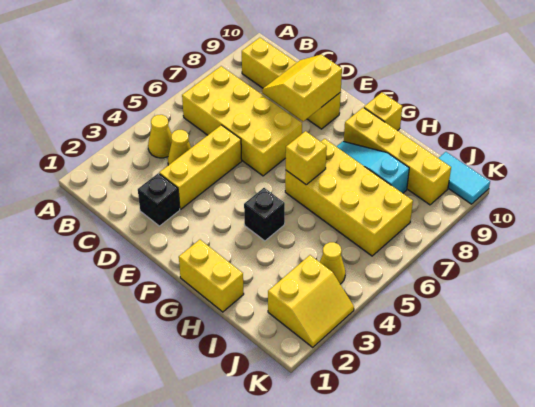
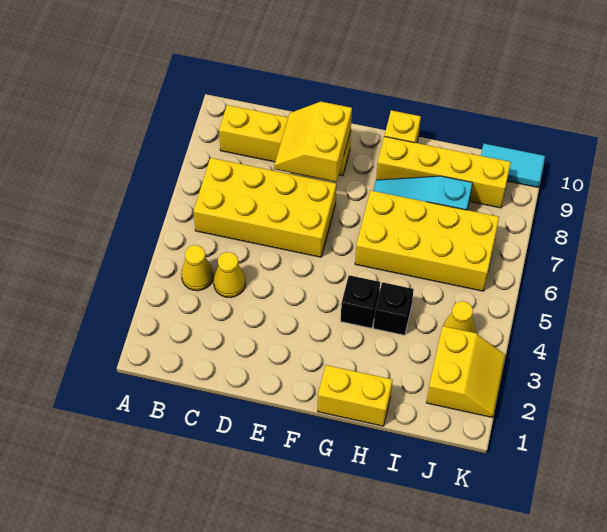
black 1x1 brick [138,173,180,226] -> black 1x1 brick moved to [373,282,414,335]
yellow 1x3 brick [159,125,242,209] -> none
yellow 1x1 brick [286,131,327,185] -> none

